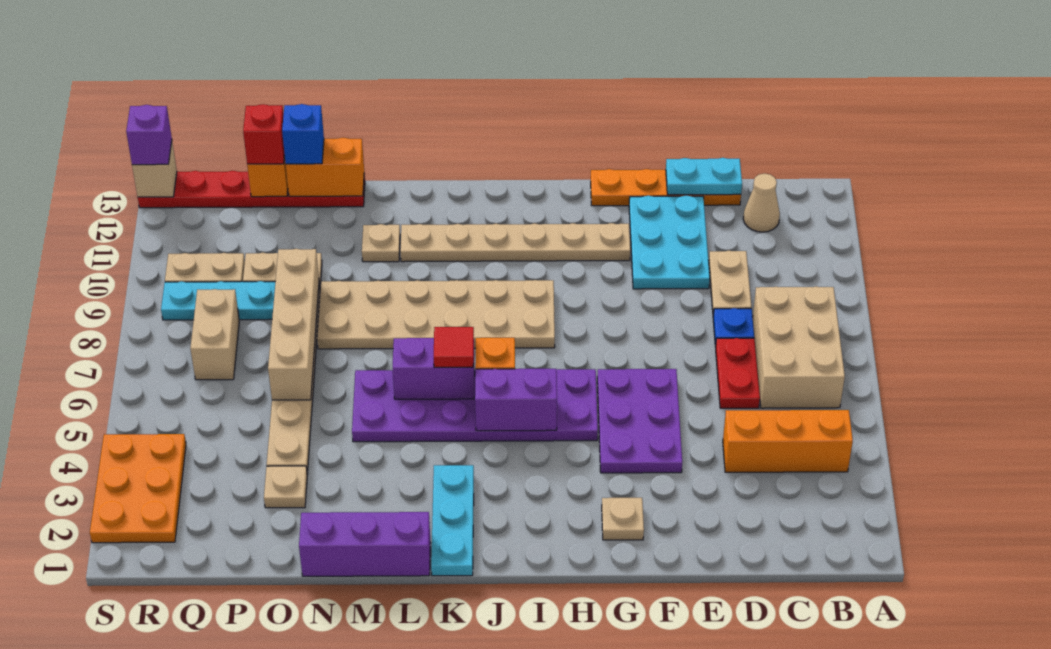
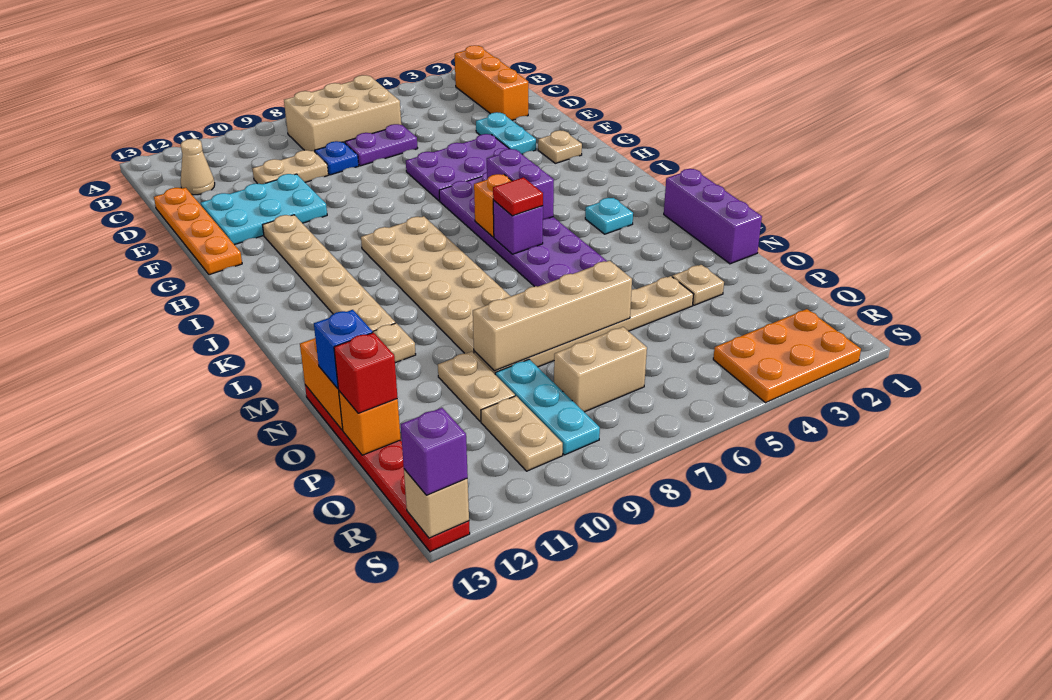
orange 1x3 brick [723,410,853,472] -> orange 1x3 brick moved to [455,45,528,120]
red 1x2 plate [716,338,760,408] -> purple 1x2 plate [345,124,418,166]
cyan 1x2 plate [666,158,742,195] -> cyan 1x2 plate moved to [476,112,536,154]
cyan 1x3 plate [431,465,474,576] -> cyan 1x1 plate [585,198,633,234]
purple 1x2 brick [393,338,475,399] -> purple 1x1 brick [493,200,543,254]

